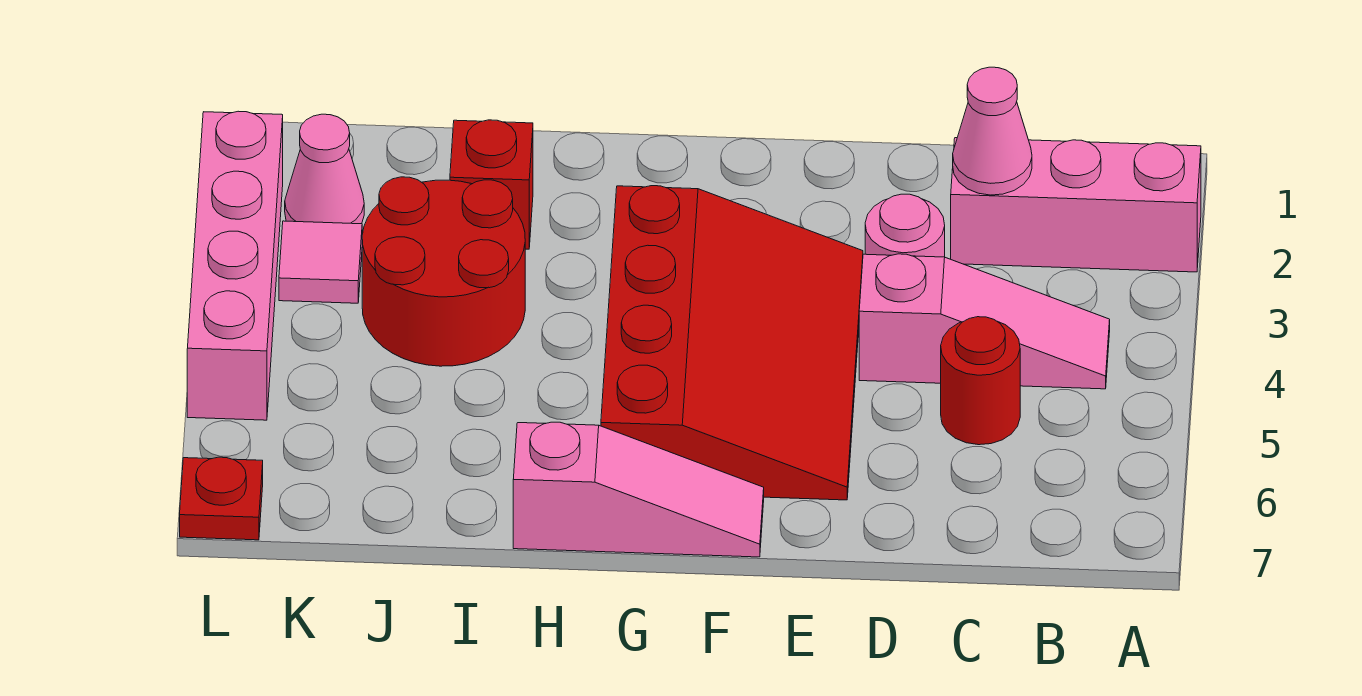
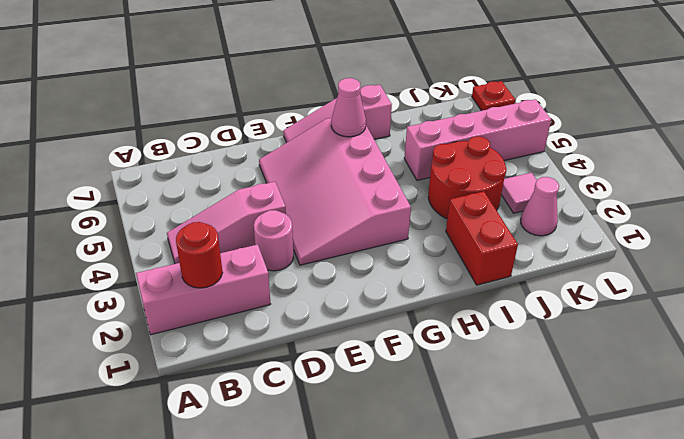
pink 1x1 cone [953,67,1032,195] -> pink 1x1 cone moved to [331,78,366,137]
red 1x1 round brick [941,317,1020,445] -> red 1x1 round brick moved to [176,222,222,288]
red 3x4 slope [601,186,863,500] -> pink 3x4 slope [259,118,411,265]
red 1x1 brick [450,120,533,249] -> red 1x2 brick [446,191,518,285]
pink 1x4 brick [187,111,283,420] -> pink 1x4 brick turned to [404,99,551,180]

